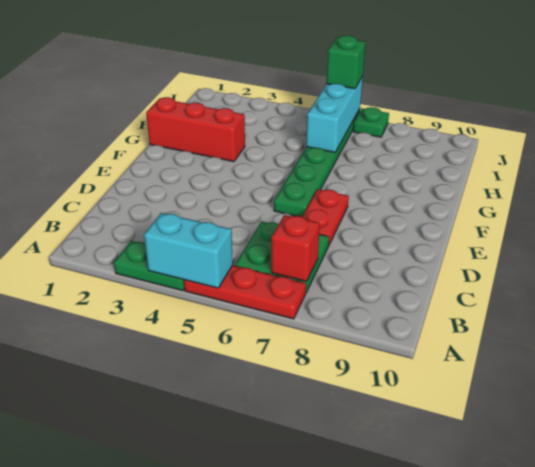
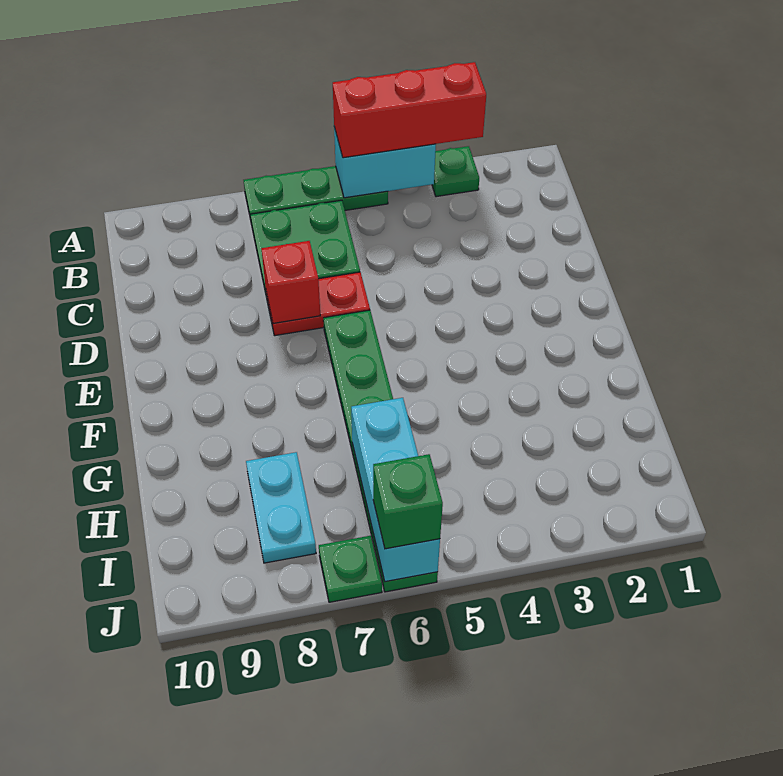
green 1x2 plate [114,241,185,291] -> green 1x1 plate [432,146,479,197]
red 1x3 plate [184,265,306,319] -> green 1x3 plate [244,166,388,224]
red 1x1 brick [271,215,320,281] -> red 1x1 brick moved to [261,241,320,324]
red 1x2 plate [302,189,349,246] -> red 1x2 plate turned to [266,272,370,336]
red 1x3 brick [146,97,245,162] -> red 1x3 brick moved to [333,62,486,158]
none -> cyan 1x2 plate [246,452,316,563]

